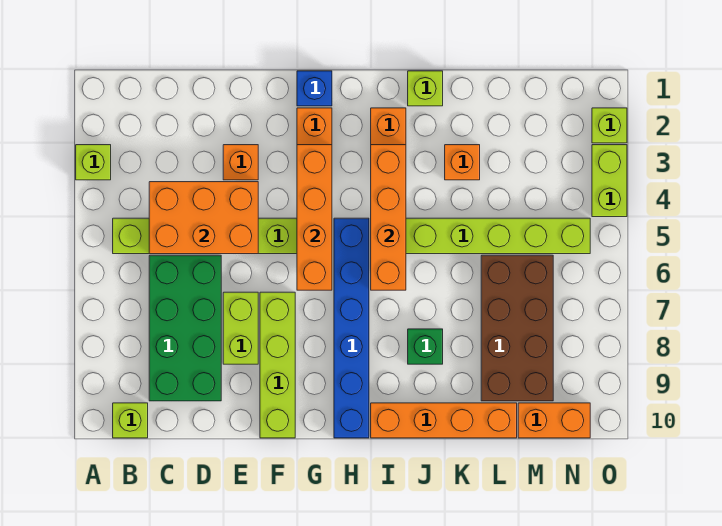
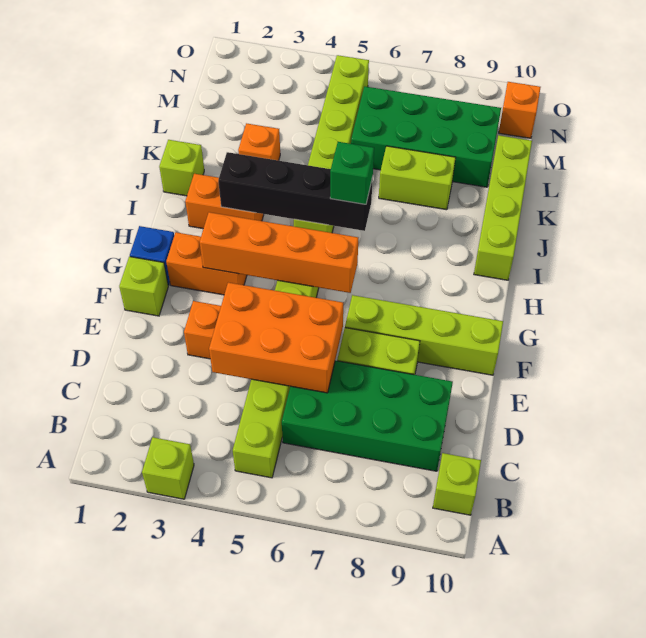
orange 2x3 brick [149,182,258,254] -> orange 2x3 brick turned to [209,283,343,393]
blue 1x6 brick [334,218,369,438] -> none
orange 1x4 brick [371,145,406,290] -> black 1x4 brick [218,152,373,231]
orange 1x4 brick [371,403,517,438] -> lime 1x4 brick [474,135,532,280]
green 1x1 brick [408,329,443,364] -> green 1x1 brick moved to [330,142,374,204]
brown 2x4 brick [481,255,553,401] -> green 2x4 brick [351,86,501,187]
orange 1x2 brick [518,403,590,438] -> orange 1x1 brick [499,82,541,138]
lime 1x1 brick [592,108,627,143] -> lime 1x1 brick moved to [119,257,168,316]
lime 1x2 brick [592,145,627,217] -> lime 1x2 brick moved to [379,146,456,210]

